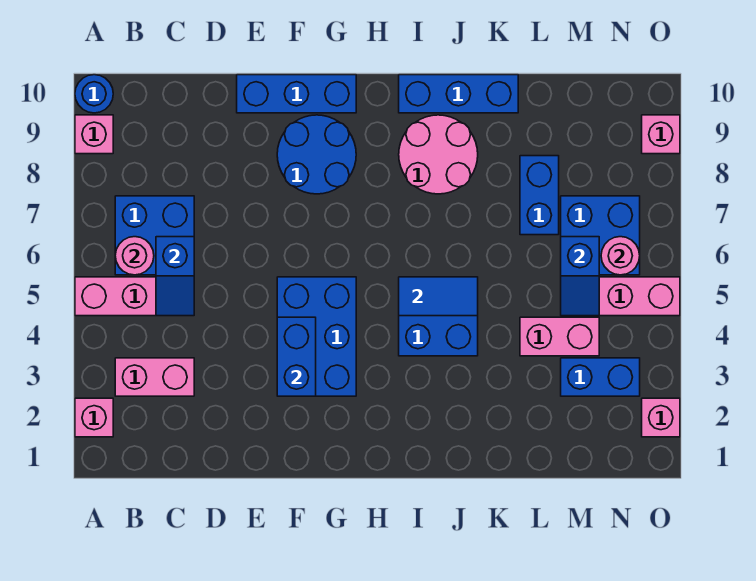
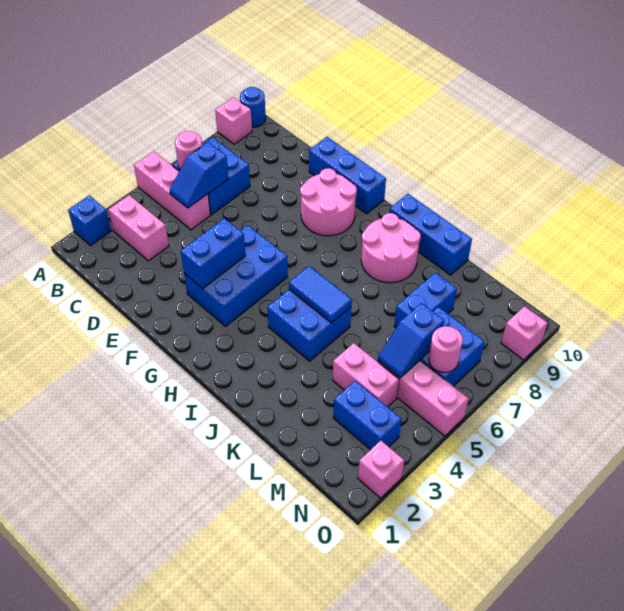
pink 1x1 brick [75,398,113,437] -> blue 1x1 brick [68,195,111,245]
blue 2x2 round brick [277,115,356,194] -> pink 2x2 round brick [300,168,357,236]

